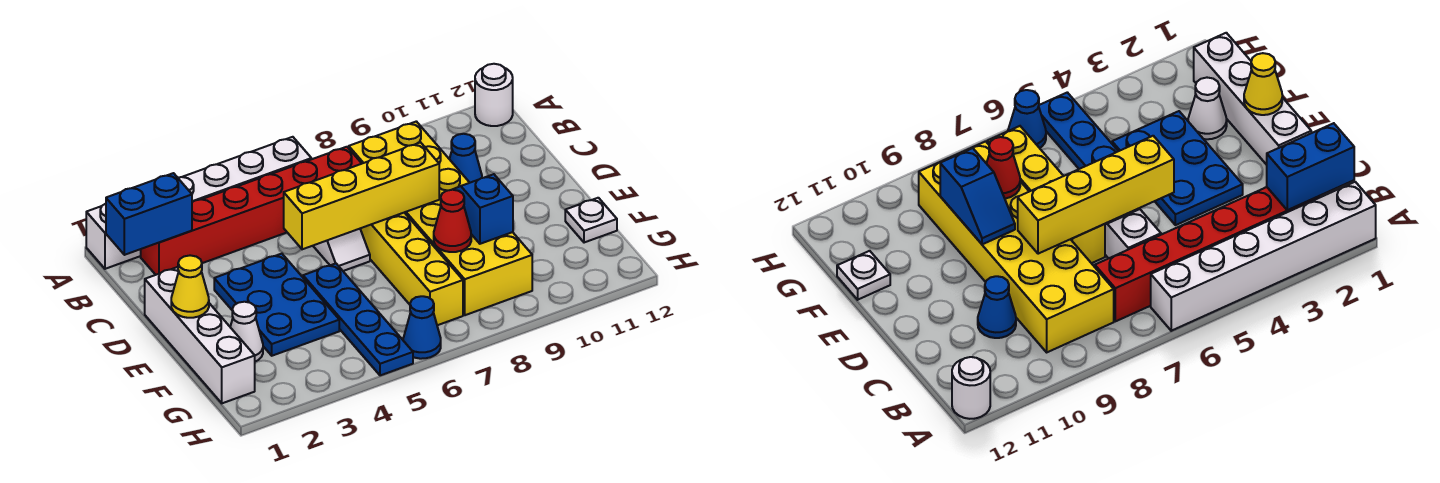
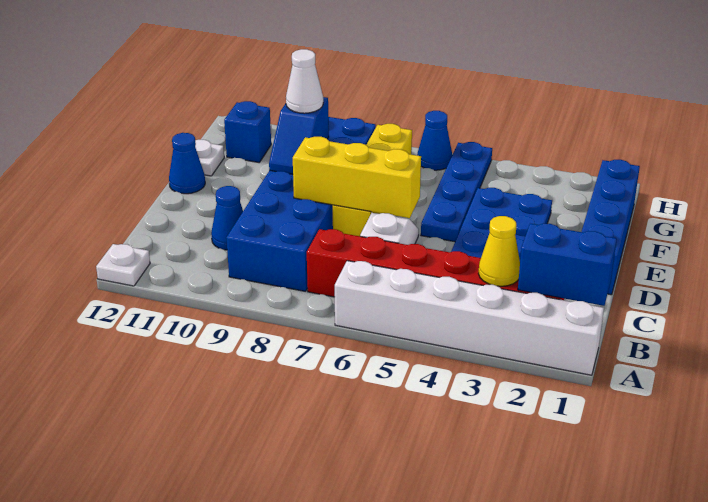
white 1x1 round brick [475,64,513,126] -> white 1x1 plate [96,244,150,286]
yellow 2x6 brick [349,121,532,315] -> blue 2x6 brick [226,117,376,291]
white 1x4 brick [145,267,255,403] -> blue 1x4 brick [582,160,640,295]
yellow 1x4 brick [284,142,439,249] -> yellow 1x3 brick [293,137,421,218]
yellow 1x1 cone [171,255,209,318] -> yellow 1x1 cone moved to [478,216,520,286]
none -> blue 1x1 cone [169,133,205,194]
white 1x1 cone [230,302,263,362] -> white 1x1 cone moved to [286,49,323,113]
red 1x1 cone [434,190,471,252] -> none
none -> blue 1x1 brick [224,101,271,162]

